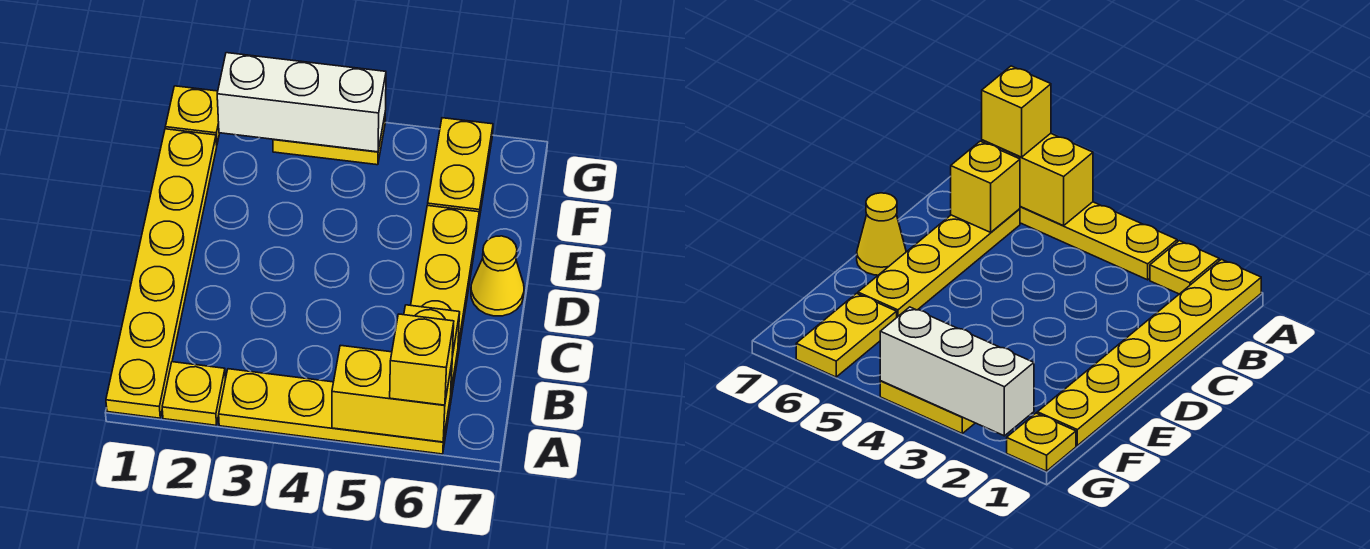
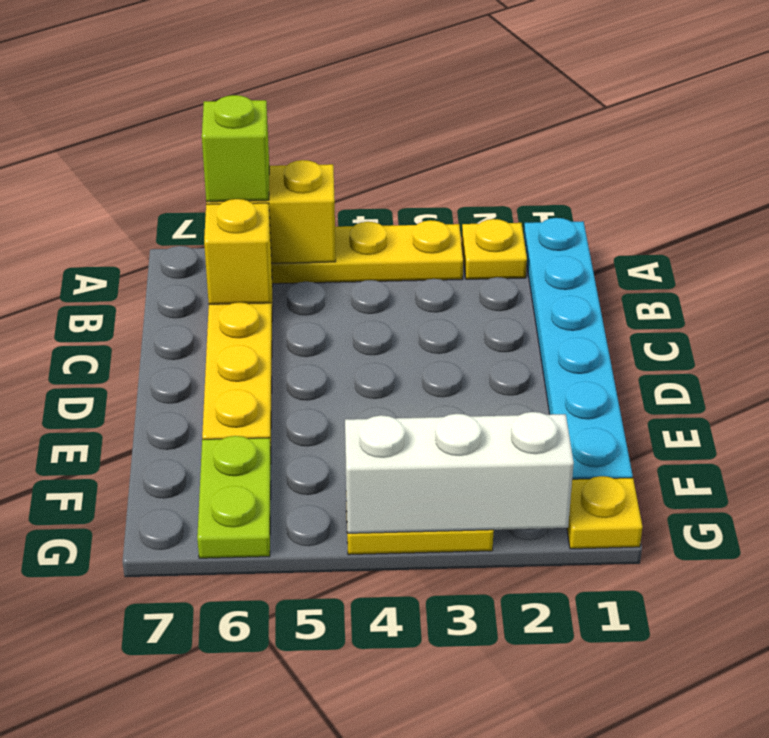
yellow 1x6 plate [106,129,217,418] -> cyan 1x6 plate [524,218,633,479]
yellow 1x1 brick [390,314,454,405] -> lime 1x1 brick [202,95,269,202]
yellow 1x1 cone [471,236,524,316] -> none
yellow 1x2 plate [428,118,493,219] -> lime 1x2 plate [197,436,271,558]

